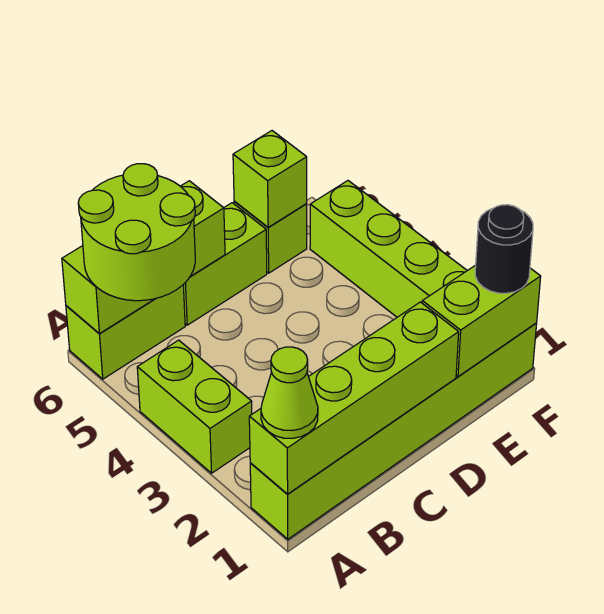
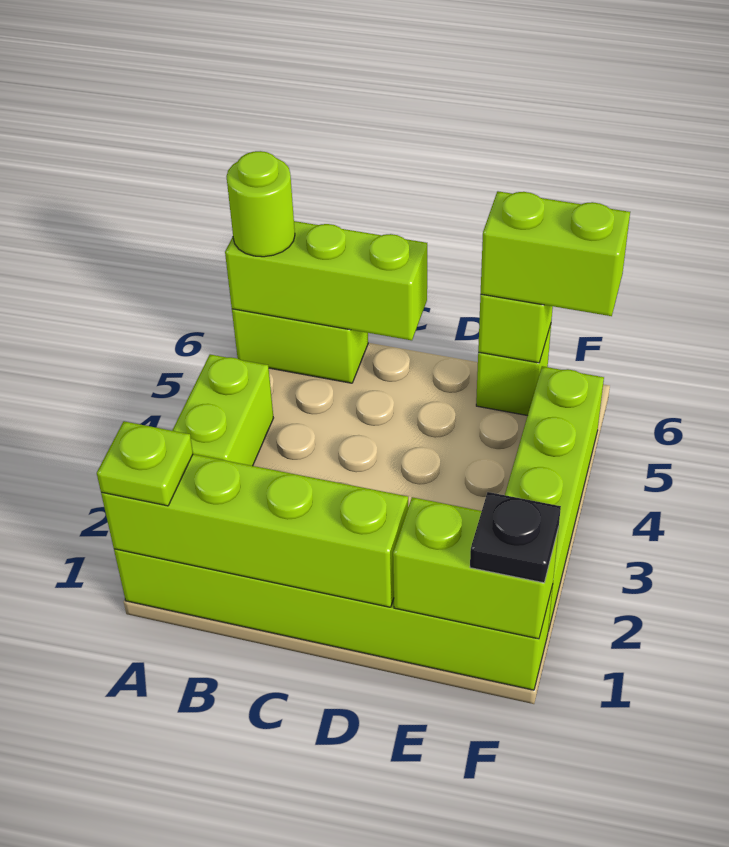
lime 1x1 cone [261,347,318,438] -> lime 1x1 plate [97,421,193,506]
lime 2x2 round brick [78,164,195,301] -> lime 1x1 round brick [226,151,295,257]
lime 1x2 brick [183,203,267,325] -> lime 1x2 brick moved to [481,191,630,316]
black 1x1 round brick [475,205,533,293] -> black 1x1 plate [470,492,561,583]

